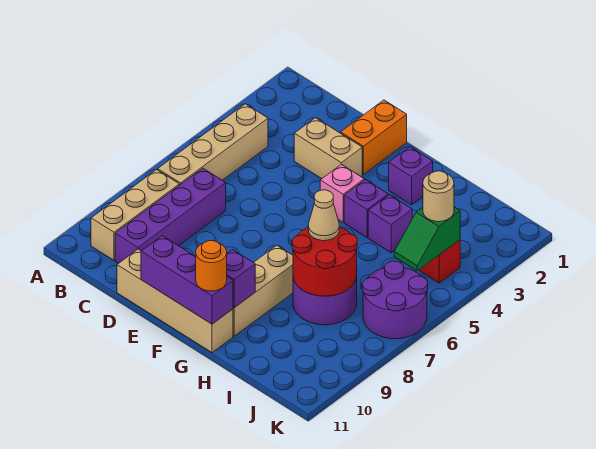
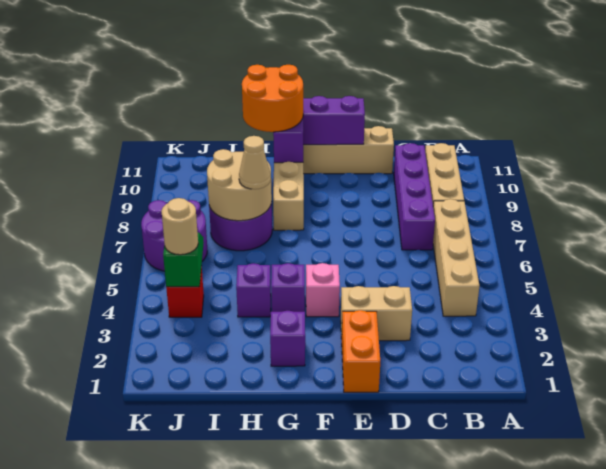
orange 1x1 round brick [196,241,227,291] -> orange 2x2 round brick [242,65,303,132]
red 2x2 round brick [292,227,357,296] -> tan 2x2 round brick [207,149,272,221]

